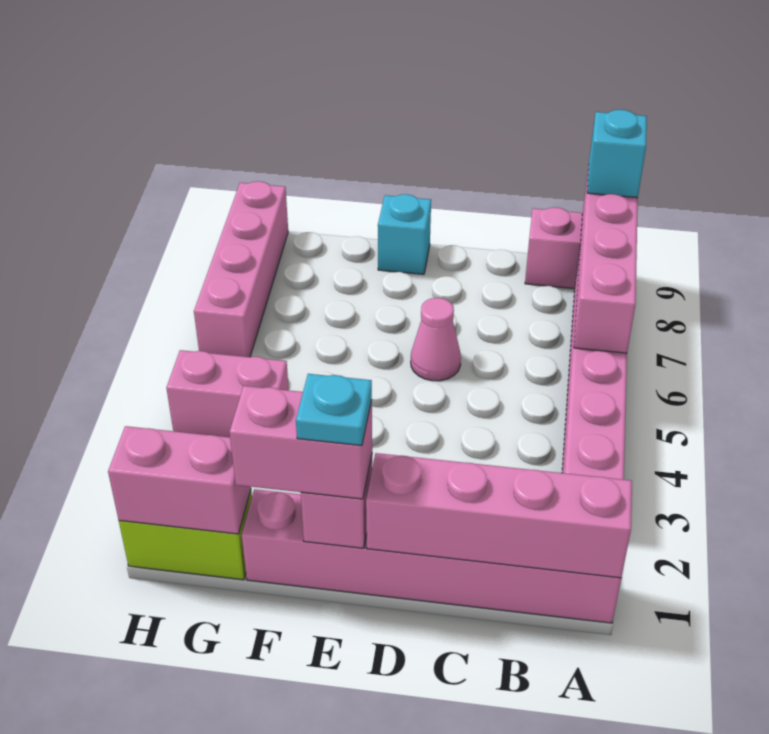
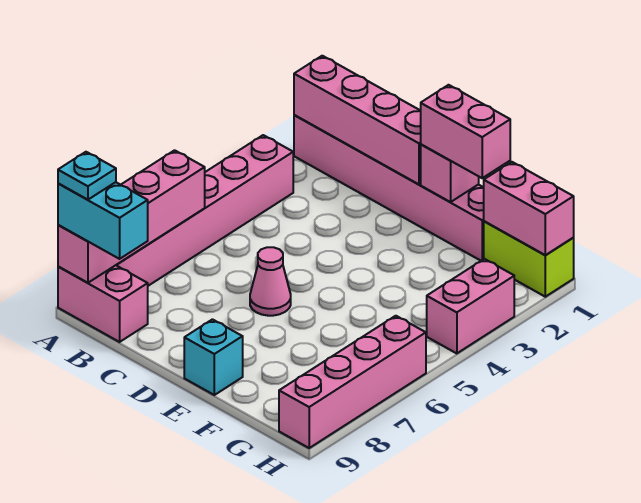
cyan 1x1 brick [587,110,647,198] -> cyan 1x2 brick [58,182,148,259]
cyan 1x1 plate [296,374,372,446] -> cyan 1x1 plate moved to [58,152,116,200]
pink 1x2 brick [167,350,289,437] -> pink 1x2 brick turned to [427,259,514,354]

